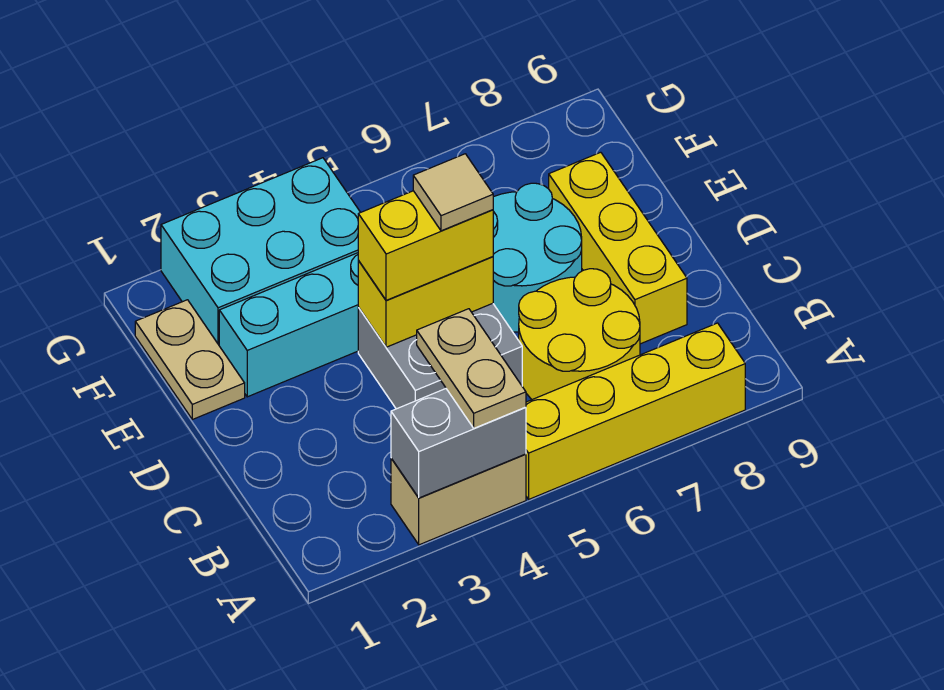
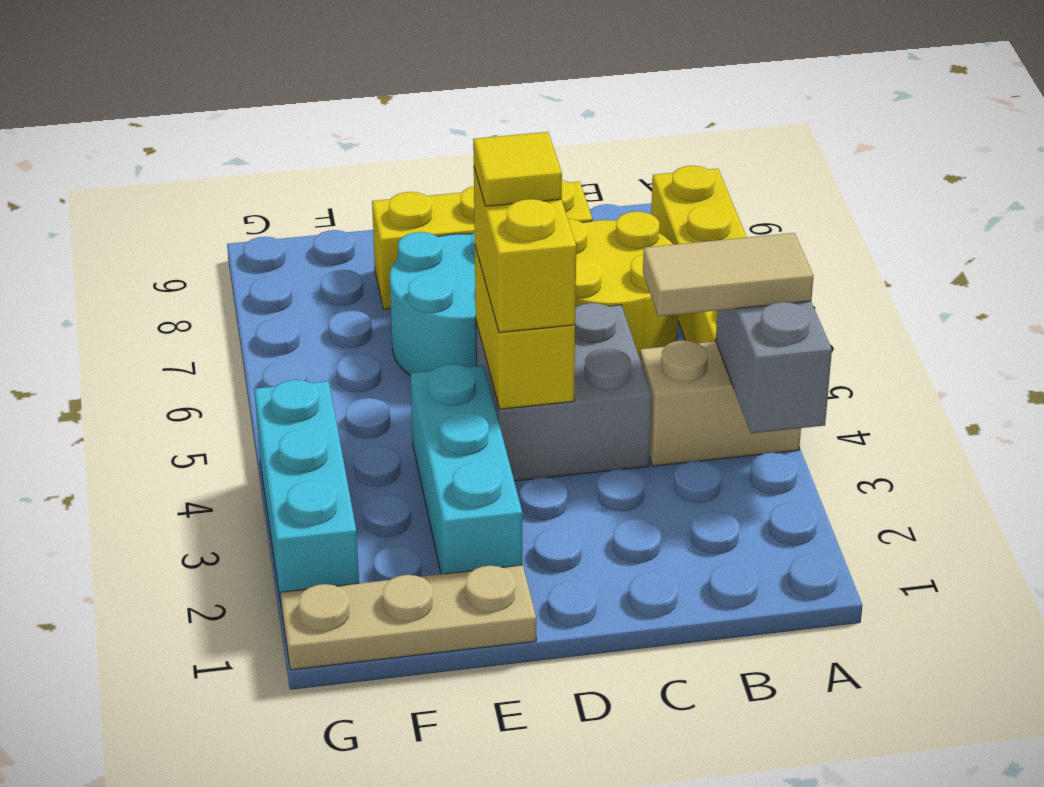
tan 1x2 brick [391,454,526,545] -> tan 1x2 brick turned to [640,340,801,466]
tan 1x2 plate [417,309,526,428] -> tan 1x2 tile [643,233,813,316]
tan 1x1 tile [413,154,493,231] -> yellow 1x1 tile [473,132,562,206]
tan 1x2 plate [135,300,245,419] -> tan 1x3 plate [281,565,536,670]
cyan 2x3 brick [161,158,360,345] -> cyan 1x3 brick [254,380,359,610]

